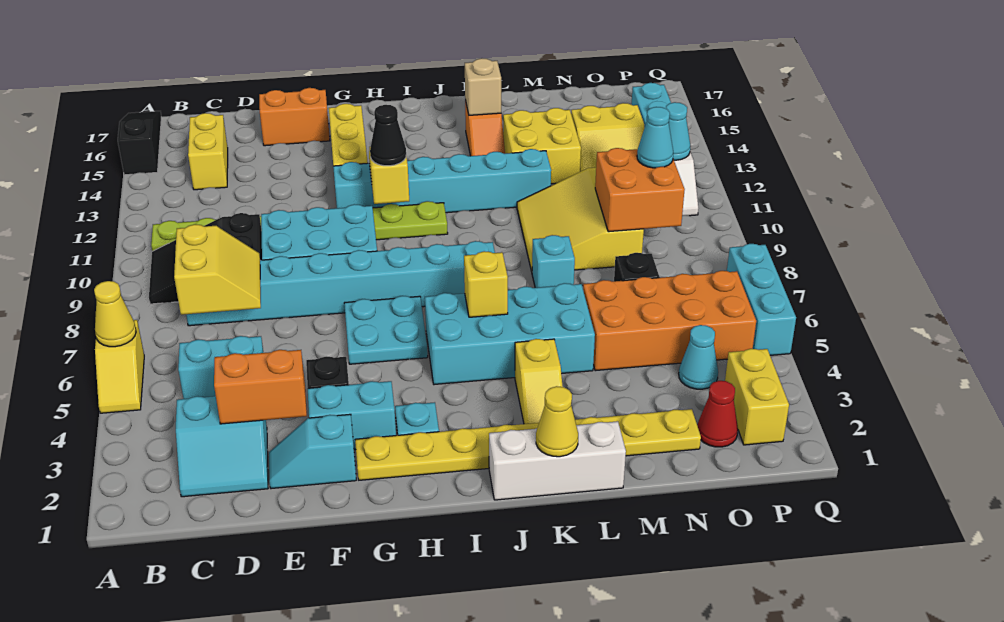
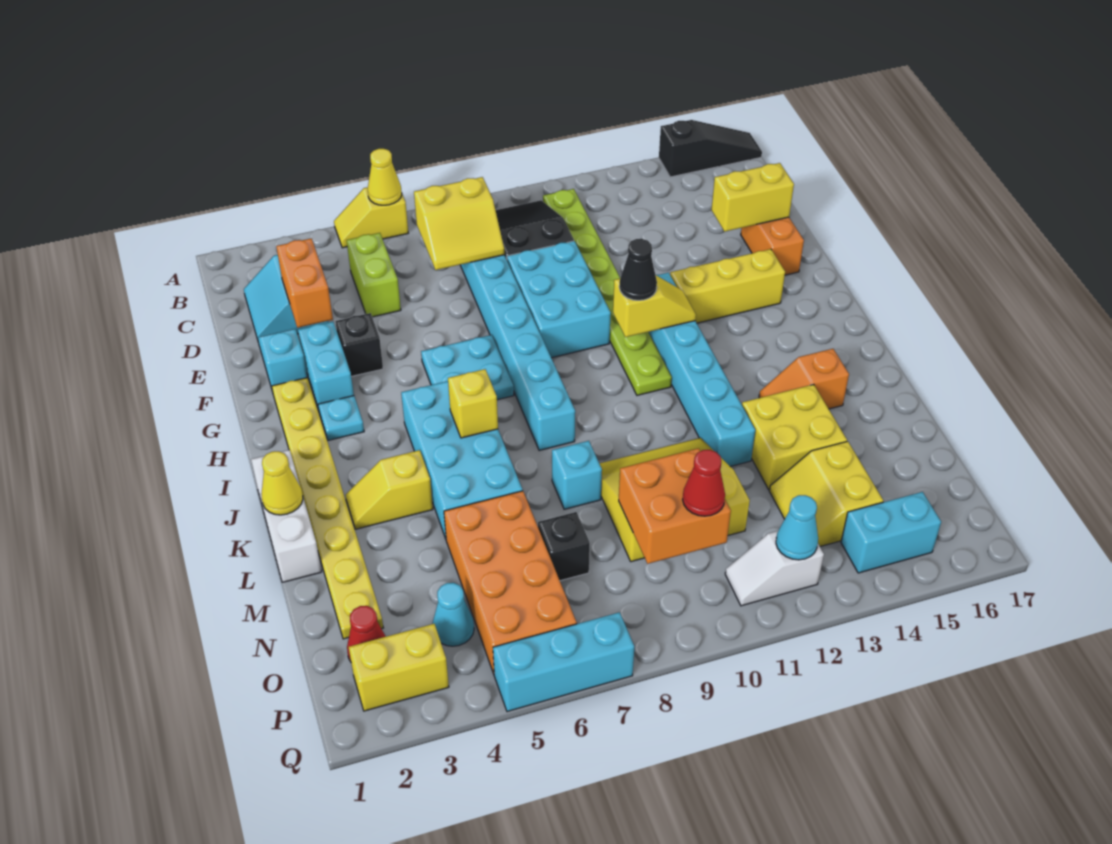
cyan 1x2 brick [178,336,263,399] -> lime 1x2 brick [346,233,401,317]
yellow 1x2 brick [188,113,228,190] -> yellow 1x2 brick moved to [711,163,794,232]
tan 1x1 brick [465,58,501,115] -> none
cyan 1x1 cone [637,107,673,168] -> red 1x1 cone [683,450,725,516]

